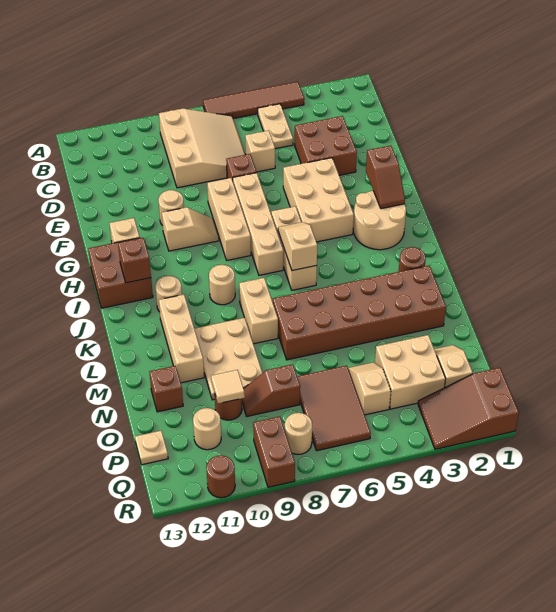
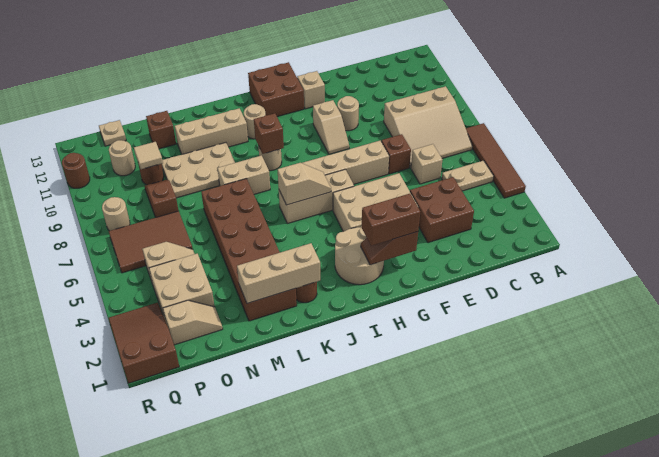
tan 1x3 brick [207,178,251,260] -> tan 1x3 brick moved to [237,243,320,303]
brown 1x1 brick [118,238,151,283] -> brown 1x1 brick moved to [254,113,284,154]
brown 1x2 brick [253,416,295,487] -> brown 1x2 brick moved to [361,194,420,246]

